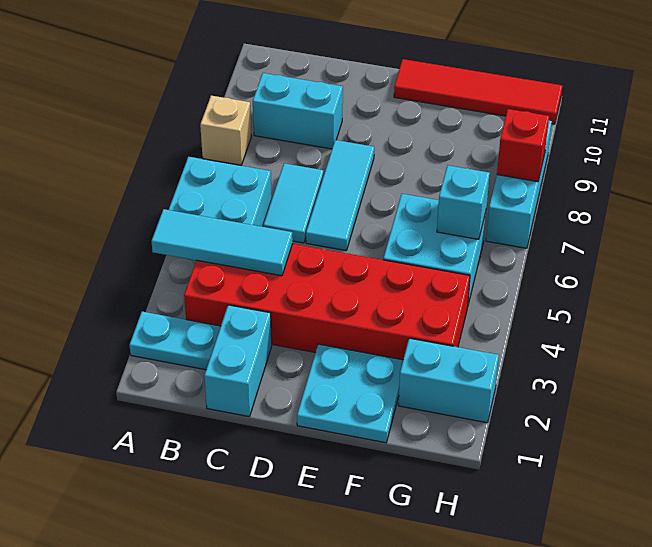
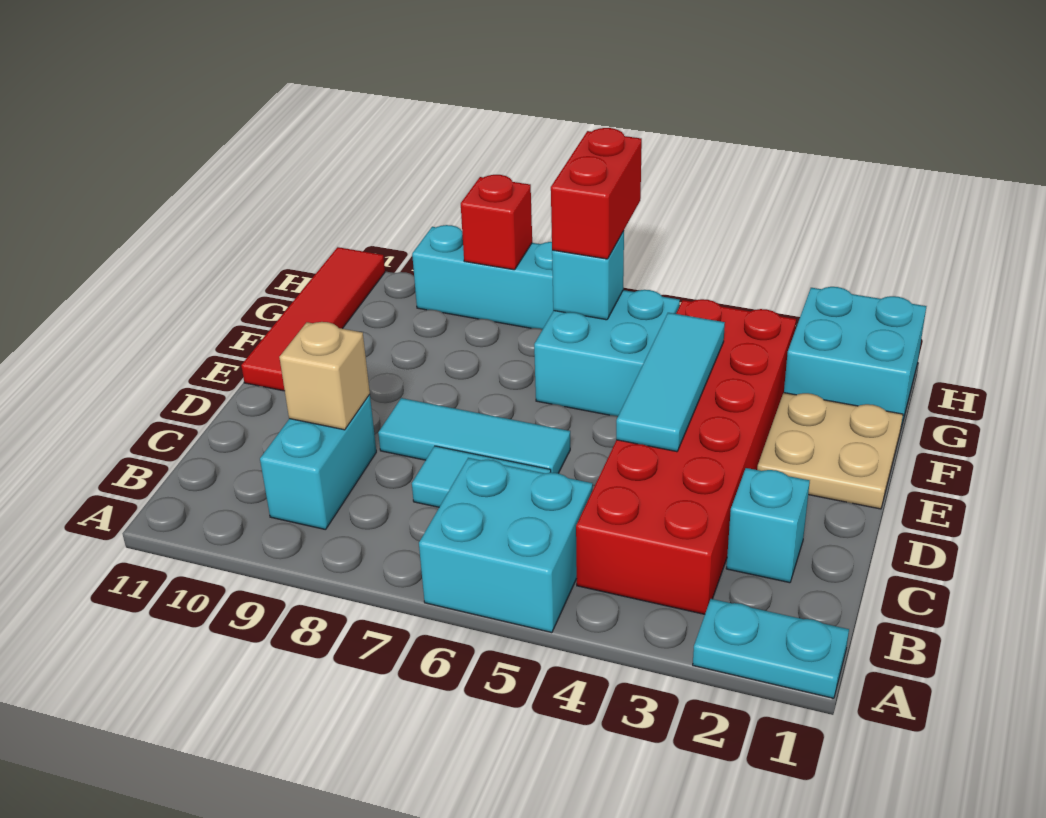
cyan 1x2 plate [129,312,221,370] -> cyan 1x2 plate turned to [693,599,849,698]
cyan 1x3 tile [151,209,293,276] -> cyan 1x3 tile moved to [616,313,725,452]
tan 1x1 brick [200,96,251,165] -> tan 1x1 brick moved to [279,322,370,430]
cyan 1x2 brick [204,305,272,417] -> cyan 1x1 brick [726,468,810,583]
cyan 2x2 plate [297,344,403,443] -> tan 2x2 plate [757,393,903,509]
cyan 1x2 brick [398,338,499,423] -> cyan 2x2 brick [784,287,926,427]
none -> red 1x2 brick [551,128,642,259]

